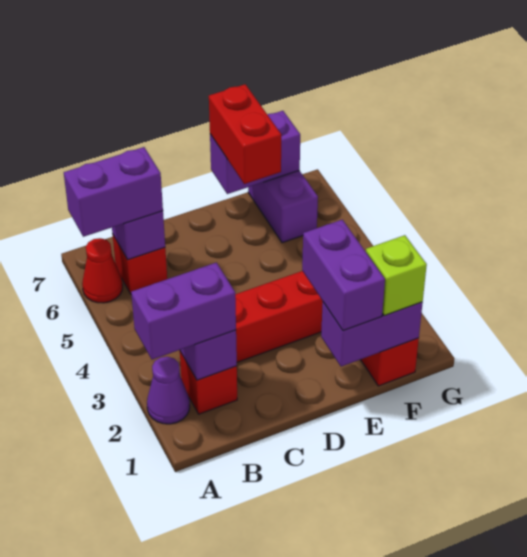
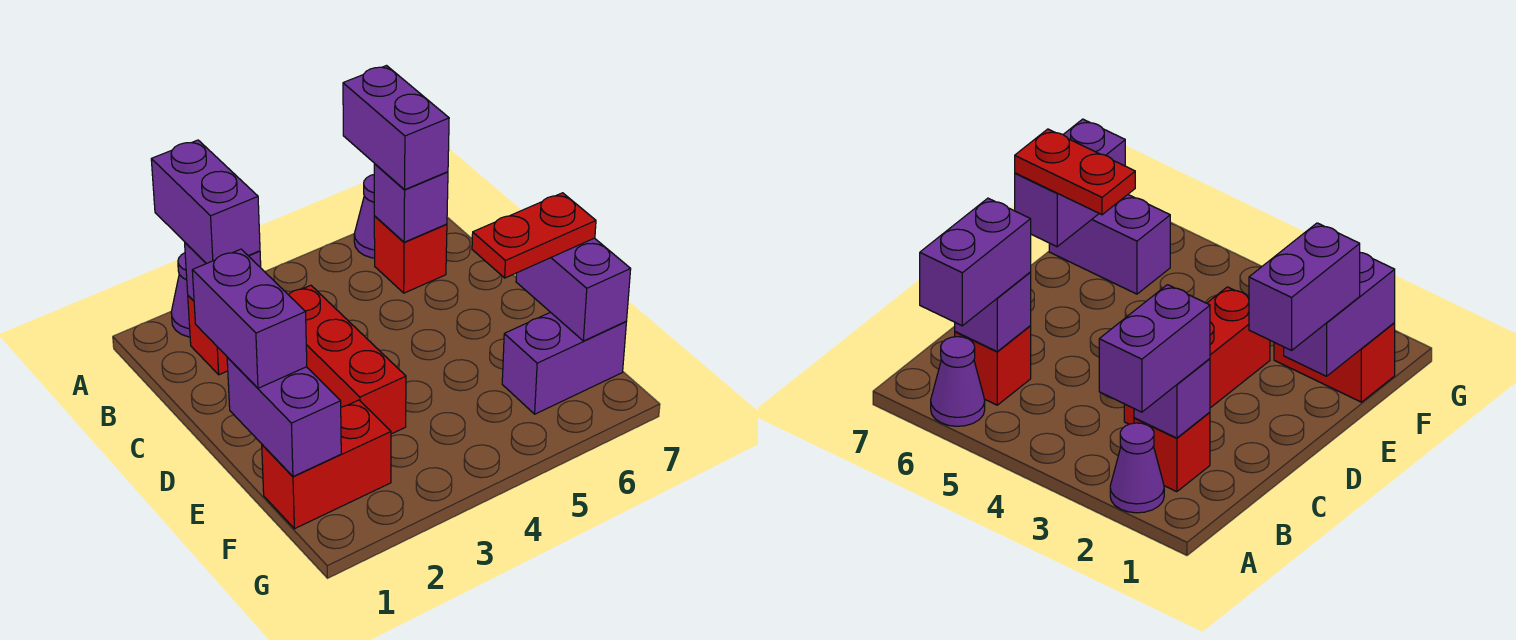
red 1x1 cone [82,238,123,303] -> purple 1x1 cone [354,175,375,258]
purple 1x2 brick [302,220,385,330] -> purple 1x2 brick turned to [192,249,307,388]
red 1x2 brick [209,84,281,184] -> red 1x2 plate [472,193,596,278]
lime 1x1 brick [366,235,427,316] -> none

